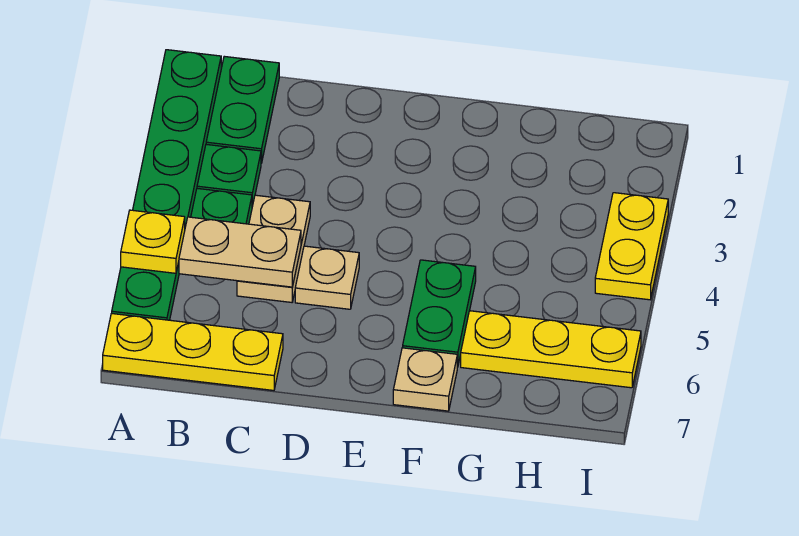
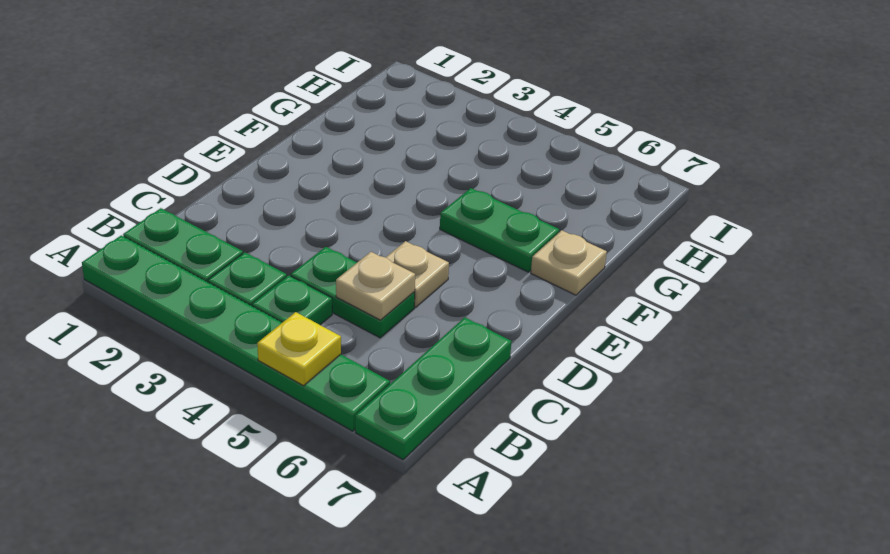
yellow 1x3 plate [103,313,283,390] -> green 1x3 plate [355,317,512,460]
tan 1x2 plate [179,217,301,287] -> tan 1x1 plate [336,252,415,320]
tan 1x2 plate [237,195,310,302] -> green 1x2 plate [291,247,415,338]
yellow 1x3 plate [461,311,641,388] -> none
yellow 1x2 plate [595,193,668,300] -> none

